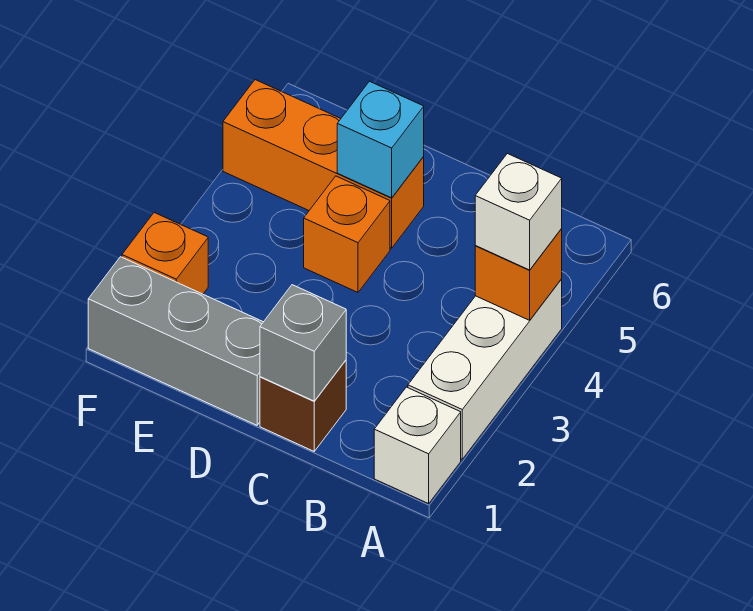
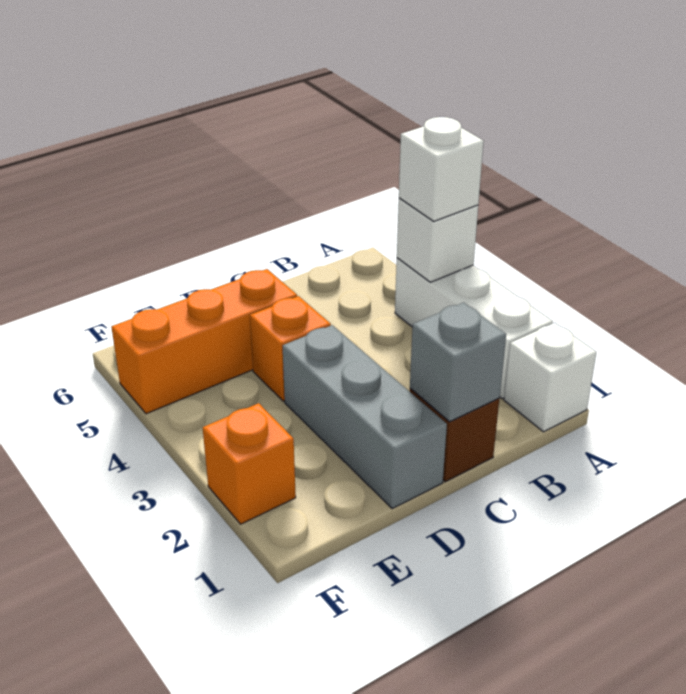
orange 1x1 brick [475,228,562,320] -> white 1x1 brick [397,198,478,282]
grey 1x3 brick [88,257,263,425] -> grey 1x3 brick turned to [283,325,447,509]
cyan 1x1 brick [337,81,424,198] -> none

